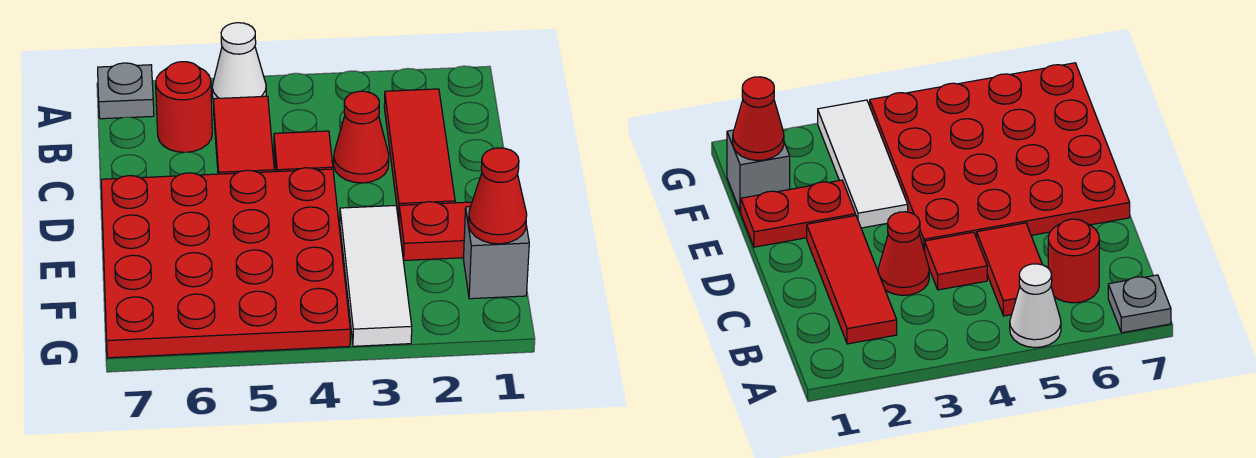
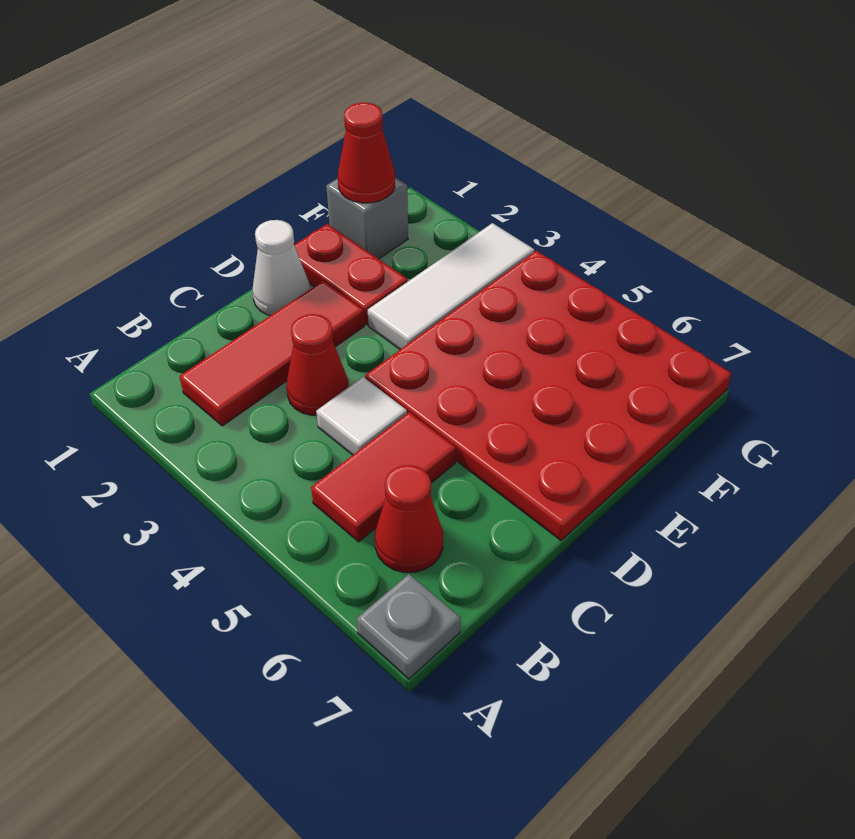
white 1x1 cone [212,23,266,99] -> white 1x1 cone moved to [252,220,310,316]
red 1x1 round brick [156,62,212,152] -> red 1x1 cone [375,465,443,572]
red 1x1 tile [274,131,333,172] -> white 1x1 tile [316,377,407,455]

